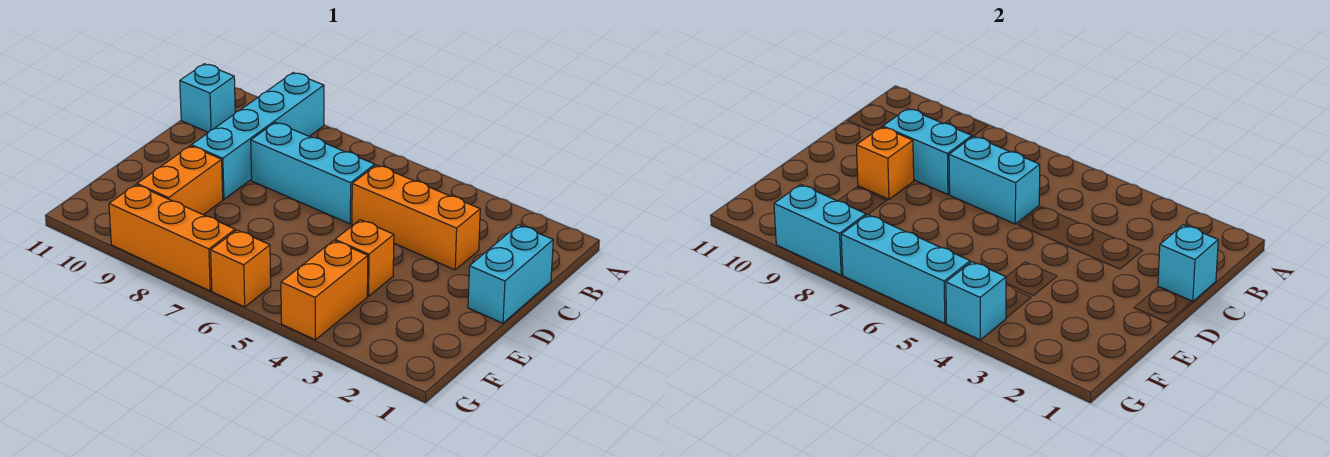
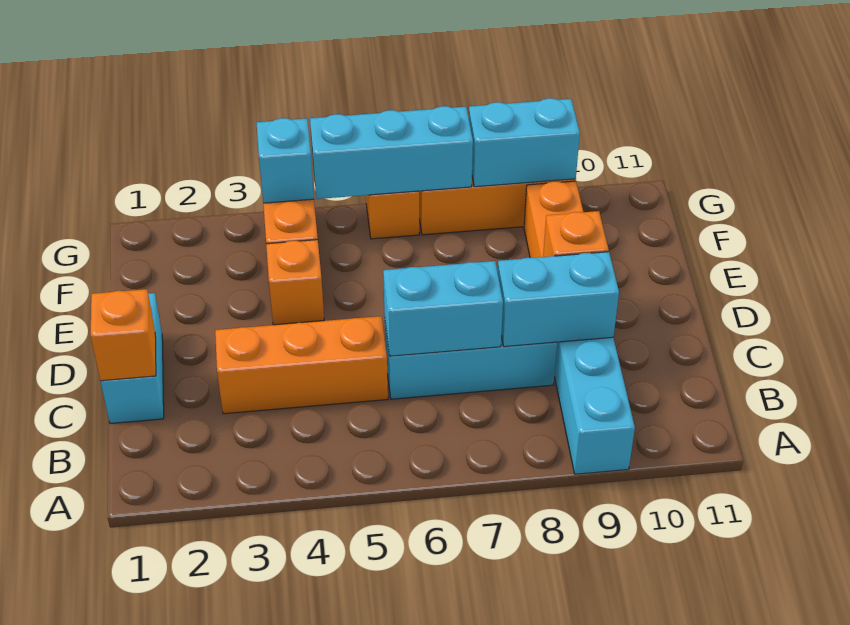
cyan 1x1 brick [180,64,235,132] -> none
cyan 1x1 brick [1158,225,1218,302] -> orange 1x1 brick [91,289,156,381]

